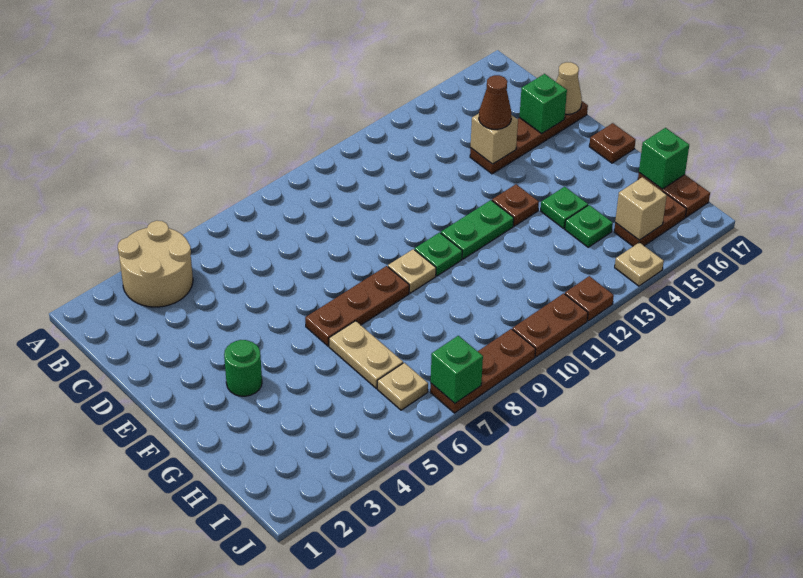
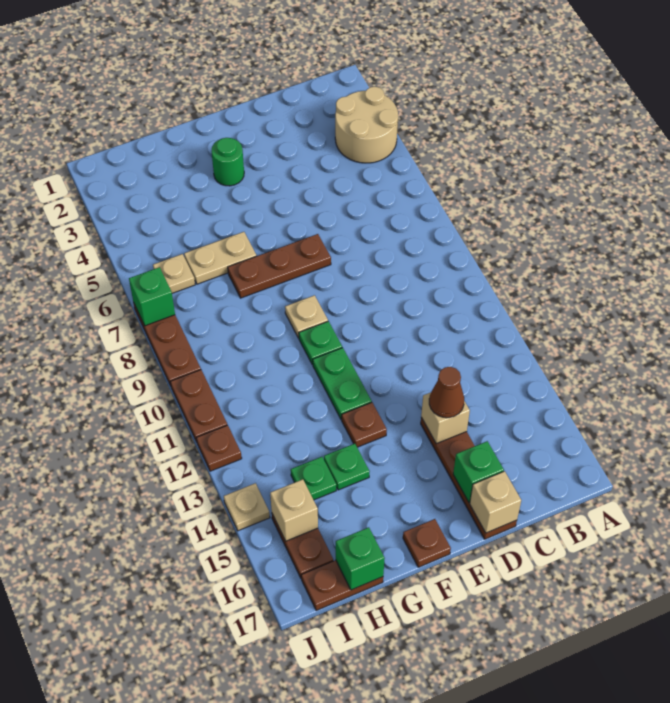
tan 1x1 cone [556,62,582,114] -> tan 1x1 brick [470,471,521,533]
brown 1x3 plate [305,266,409,346] -> brown 1x3 plate turned to [228,234,331,298]

